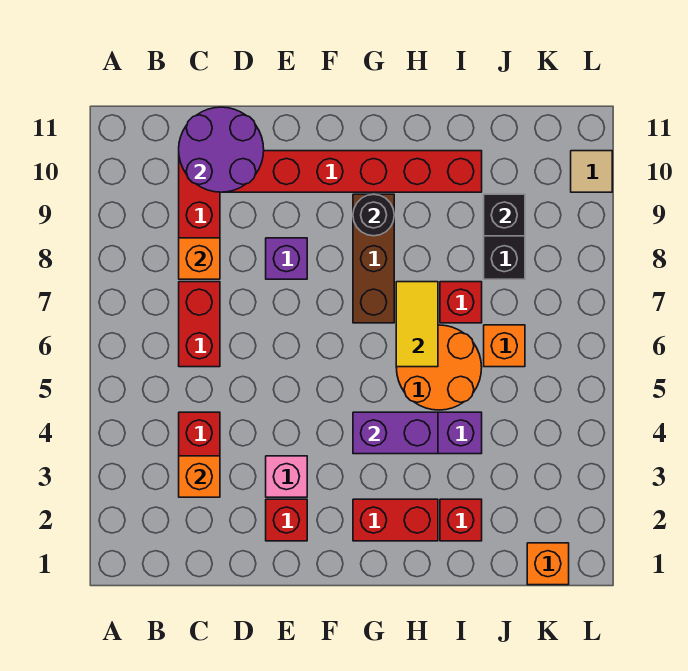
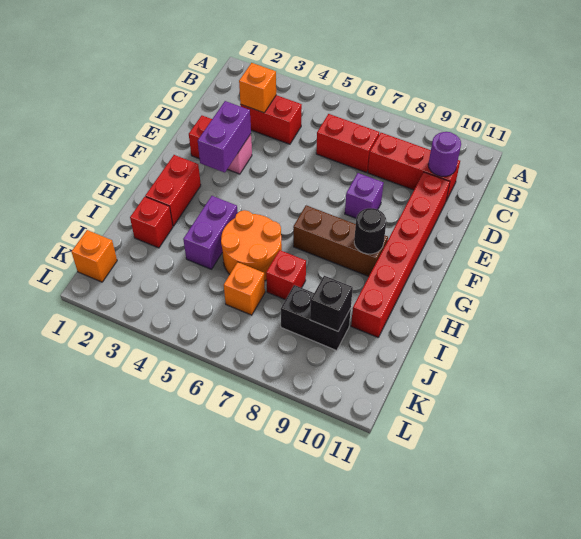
orange 1x1 brick [179,238,220,279] -> none
purple 2x2 round brick [179,107,264,192] -> purple 1x1 round brick [428,132,461,177]
purple 1x2 brick [353,412,438,454] -> purple 1x2 brick moved to [198,101,251,173]
yellow 1x2 tile [396,282,438,367] -> none
tan 1x1 tile [571,151,612,192] -> none

